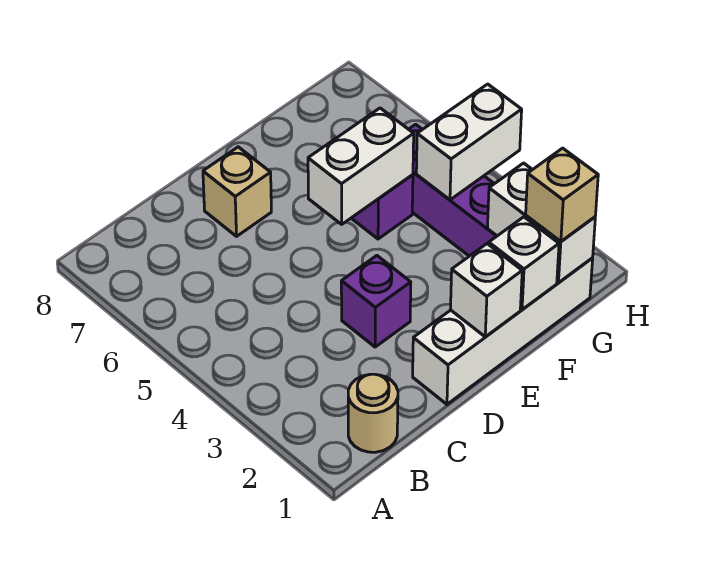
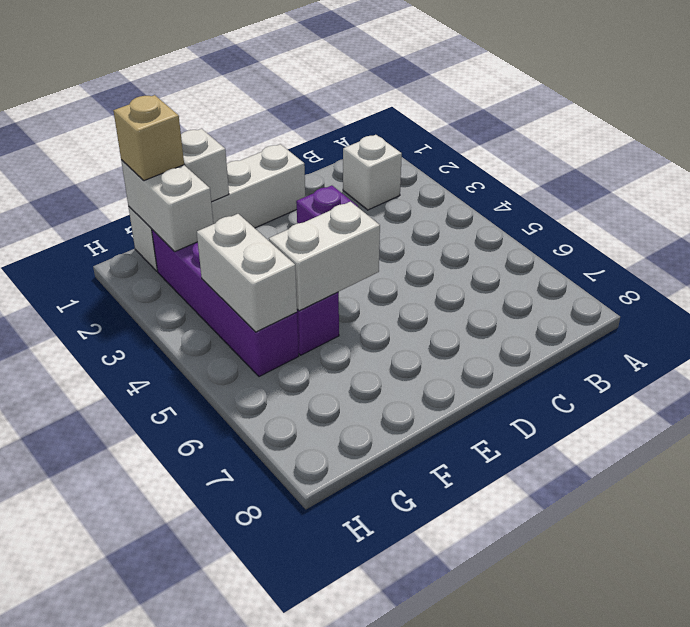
tan 1x1 round brick [348,374,398,452] -> none
tan 1x1 brick [203,147,271,236] -> none
white 1x1 brick [450,244,522,337] -> white 1x1 brick moved to [343,135,402,210]
white 1x2 brick [416,84,522,200] -> white 1x2 brick turned to [197,214,297,332]

